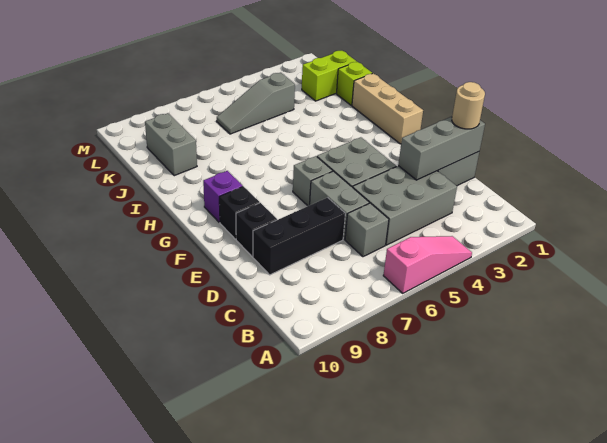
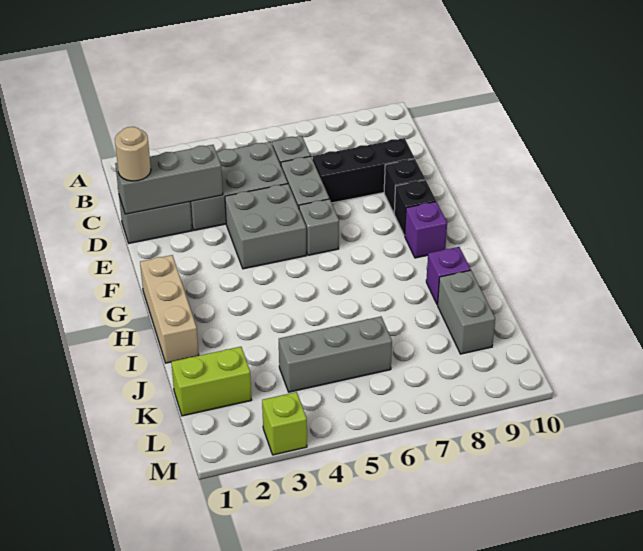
pink 1x3 slope [383,236,472,293] -> none
none -> purple 1x1 brick [426,247,471,305]
lime 1x1 brick [336,62,372,105] -> lime 1x1 brick moved to [262,392,307,455]
grey 1x3 slope [217,73,295,134] -> grey 1x3 brick [279,317,392,392]

